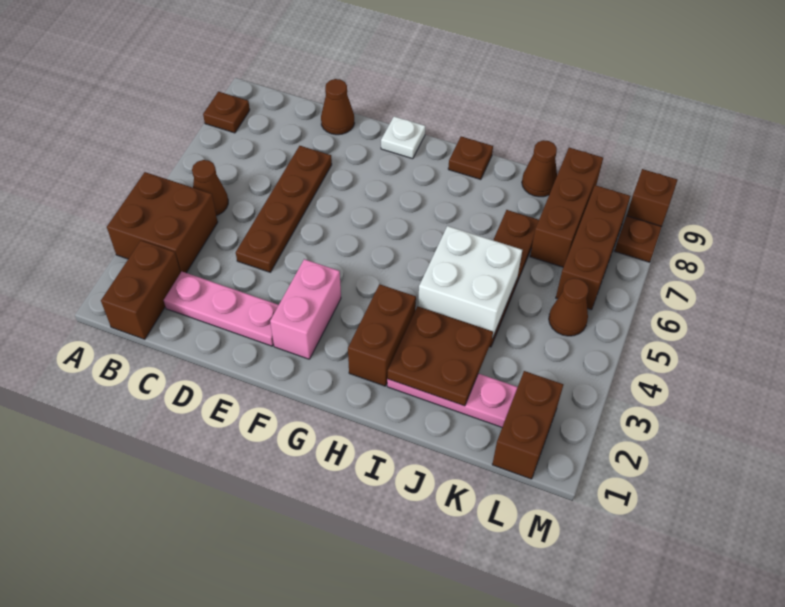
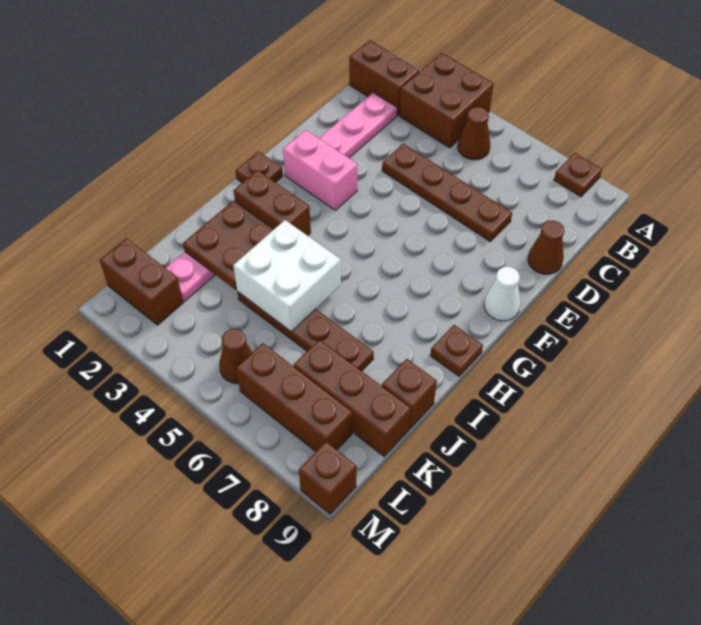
white 1x1 plate [381,116,425,159] -> white 1x1 cone [484,267,521,321]
brown 1x1 cone [522,140,557,197] -> brown 1x1 brick [382,359,437,429]
brown 1x1 plate [615,216,662,262] -> brown 1x1 plate moved to [235,151,283,183]

